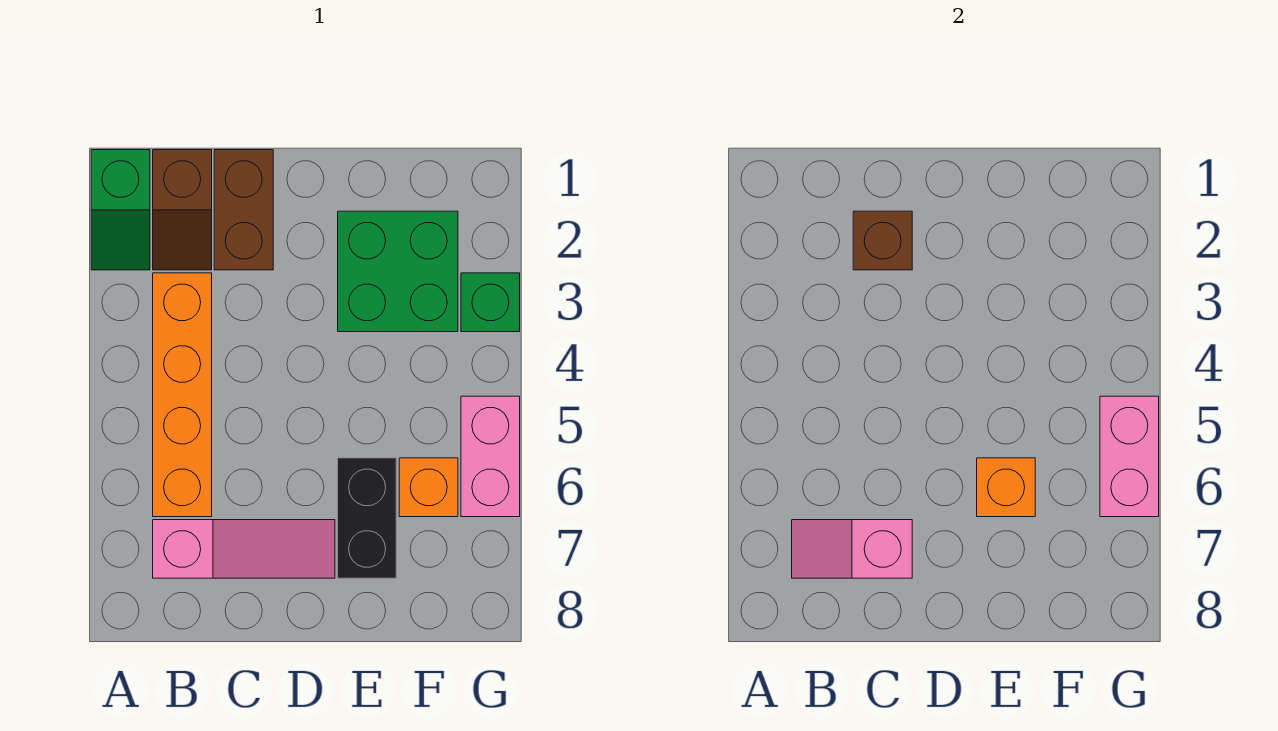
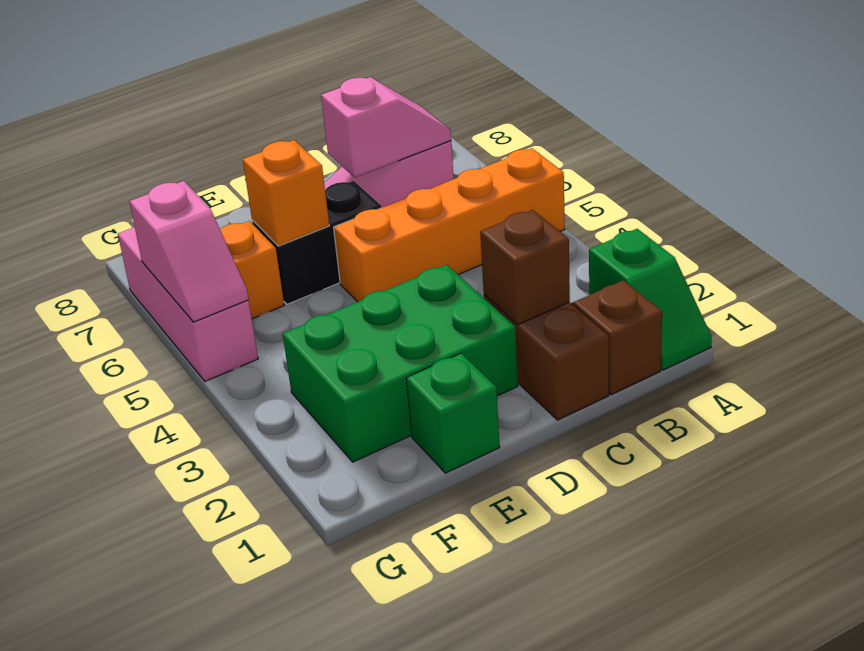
green 1x2 slope [91,150,150,270] -> green 1x2 slope turned to [589,229,712,370]
orange 1x4 brick [153,273,212,517] -> orange 1x4 brick turned to [334,148,565,302]
green 2x2 brick [338,211,458,332] -> green 2x3 brick [283,265,518,462]
black 1x2 brick [338,458,396,578] -> black 1x2 brick turned to [252,181,382,304]
green 1x1 brick [461,273,520,332] -> green 1x1 brick moved to [406,353,500,473]
pink 1x2 brick [461,396,520,517] -> pink 1x3 brick [118,227,258,381]
pink 1x2 brick [1100,396,1159,517] -> pink 1x2 slope [129,181,248,322]

